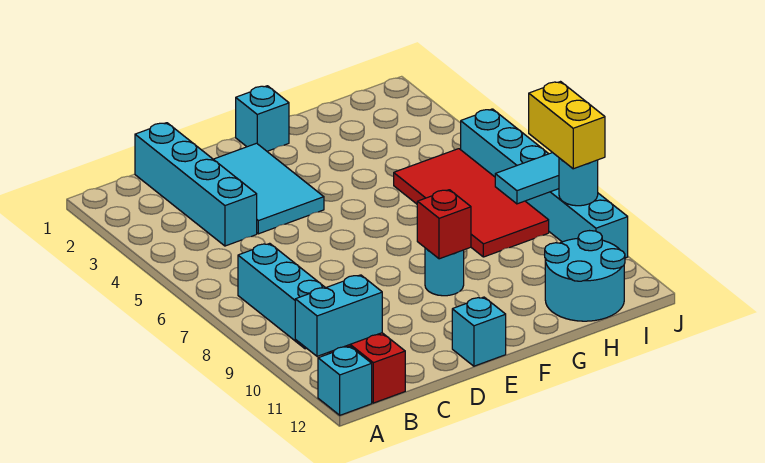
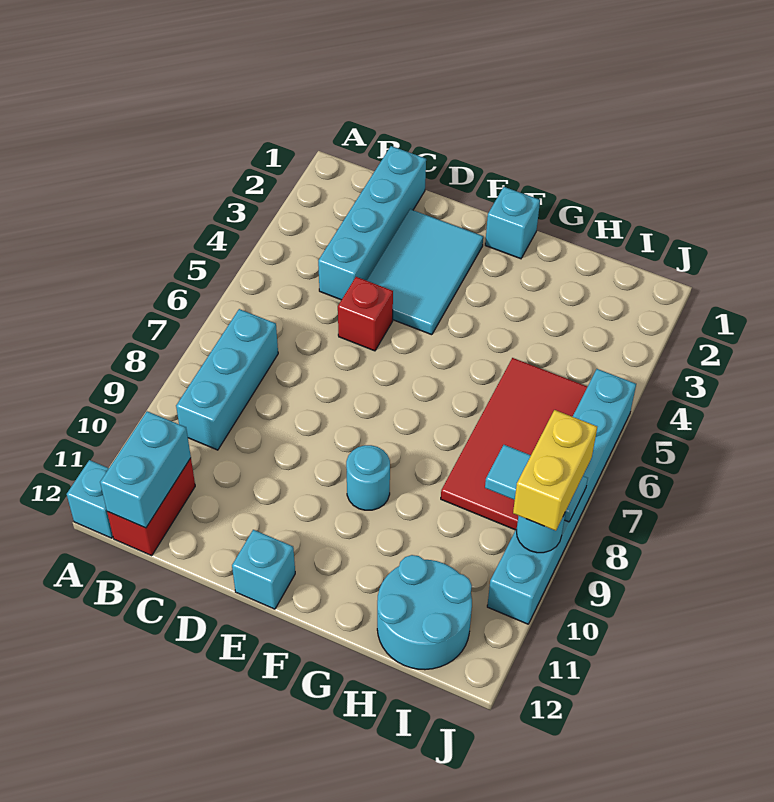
cyan 1x2 brick [295,275,382,356] -> cyan 1x2 brick turned to [100,411,191,528]
red 1x1 brick [417,190,471,259] -> red 1x1 brick moved to [338,277,393,351]

